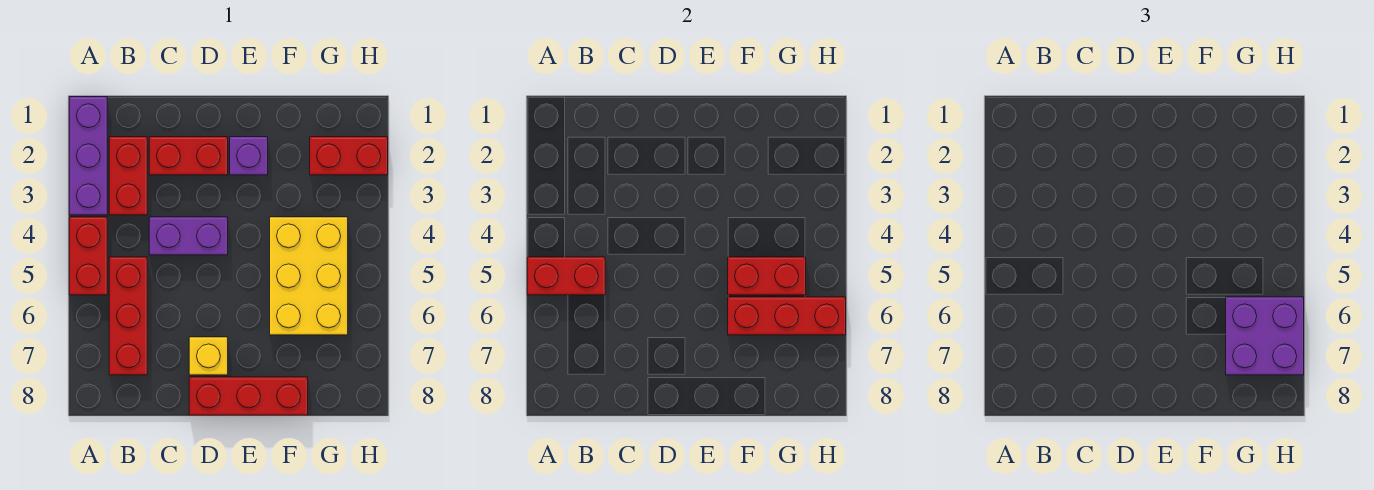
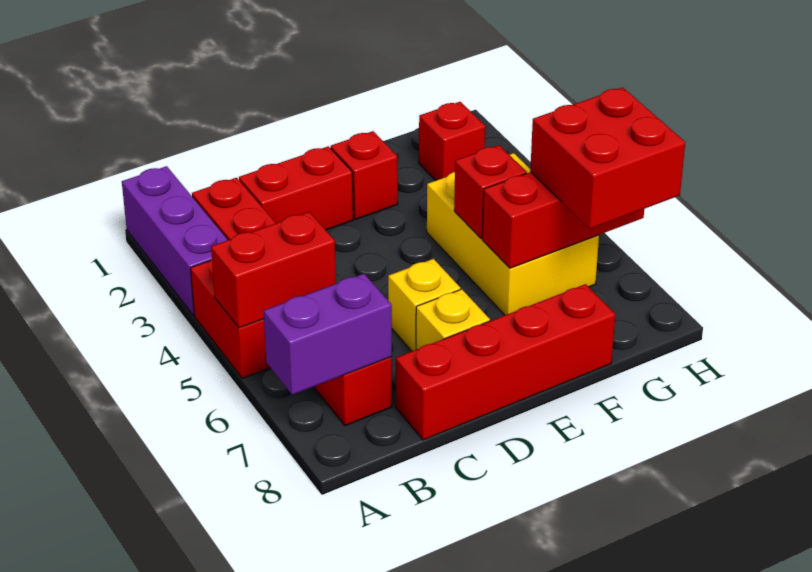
purple 1x2 brick [149,217,228,255] -> purple 1x2 brick moved to [264,274,392,395]
none -> yellow 1x1 brick [388,259,460,351]
red 1x3 brick [189,377,308,415] -> red 1x4 brick [396,284,615,440]
purple 1x1 brick [230,137,268,175] -> red 1x1 brick [331,131,398,219]
red 1x2 brick [728,257,806,295] -> red 1x1 brick [454,145,527,238]
red 1x2 brick [310,137,388,175] -> red 1x1 brick [419,102,485,180]
purple 2x2 brick [1226,297,1304,375] -> red 2x2 brick [530,87,685,229]

